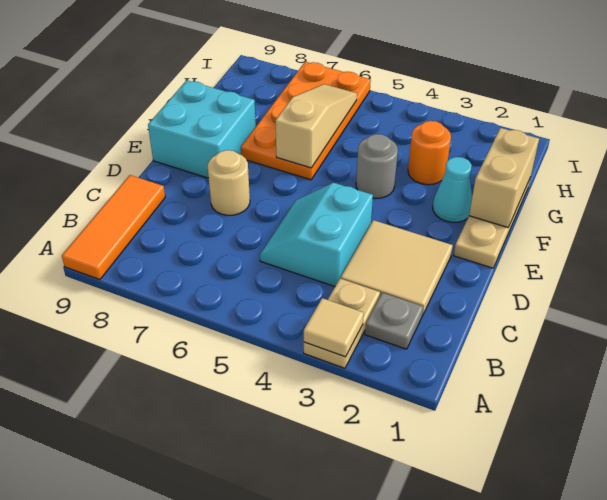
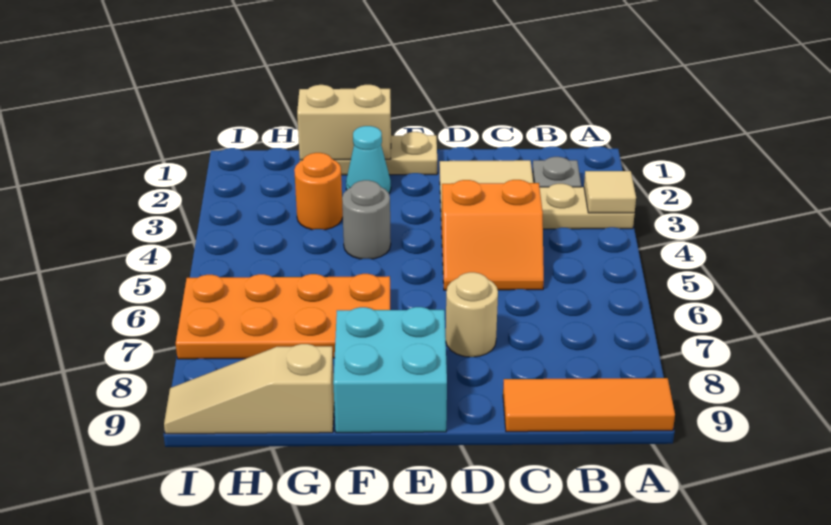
cyan 2x2 slope [260,183,373,286] -> orange 2x2 slope [442,180,544,290]
tan 1x3 slope [275,84,357,168] -> tan 1x3 slope moved to [164,344,334,434]

